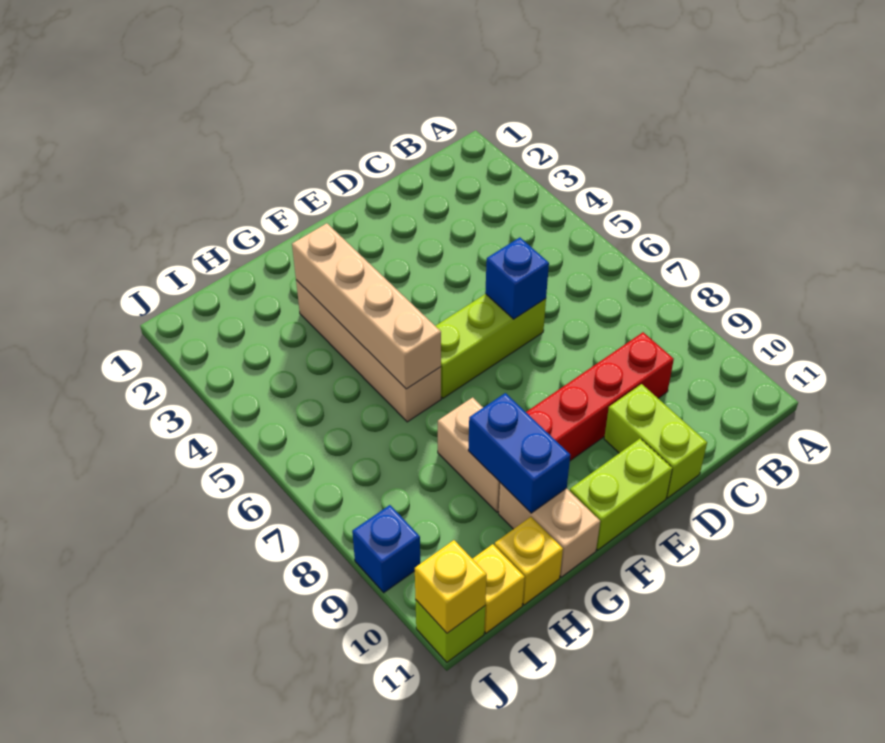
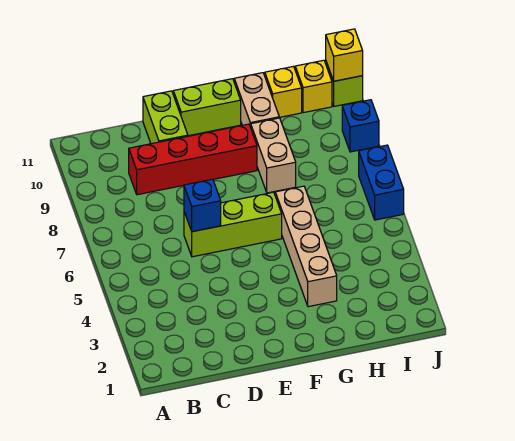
tan 1x4 brick [292,223,441,389] -> none
blue 1x2 brick [468,393,570,513] -> blue 1x2 brick moved to [359,145,404,220]

